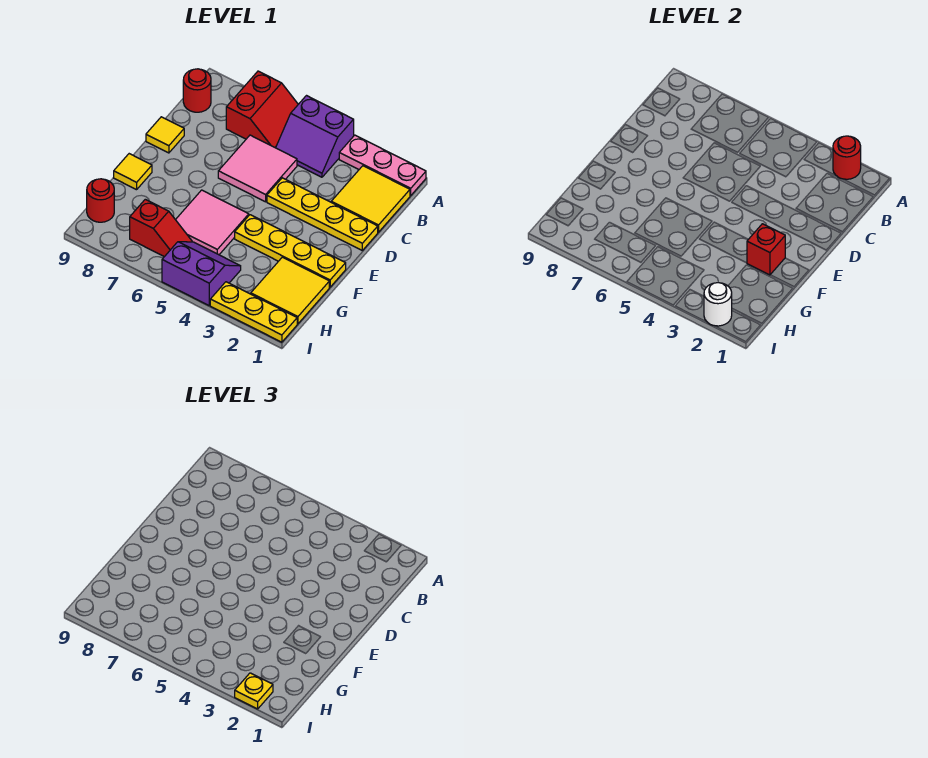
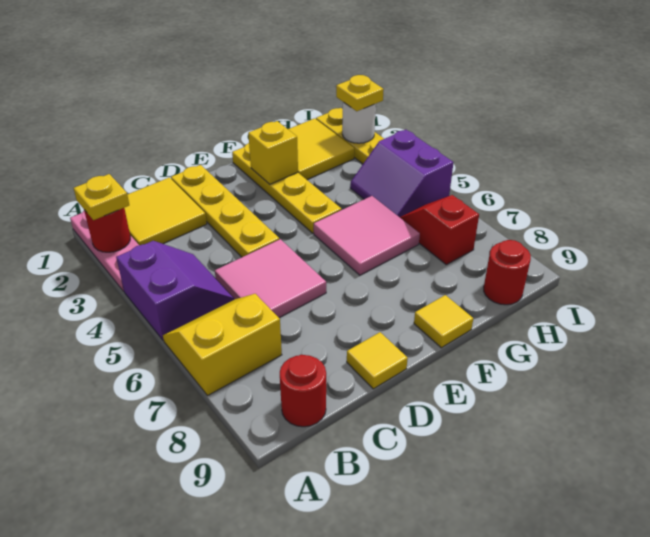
none -> yellow 1x1 plate [74,174,129,220]
red 2x2 slope [226,71,298,148] -> yellow 2x2 slope [163,294,282,396]
red 1x1 brick [747,224,785,275] -> yellow 1x1 brick [248,121,298,184]

